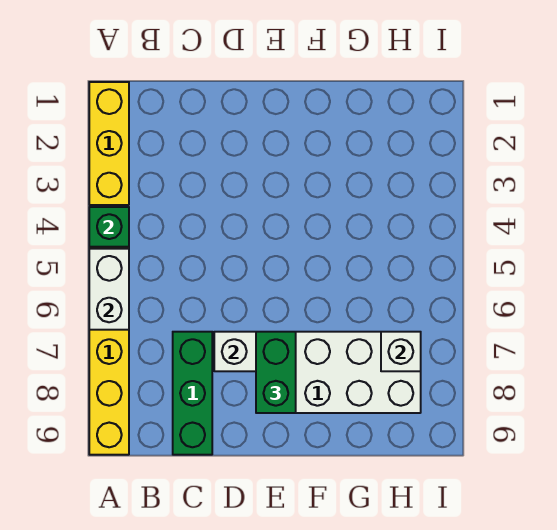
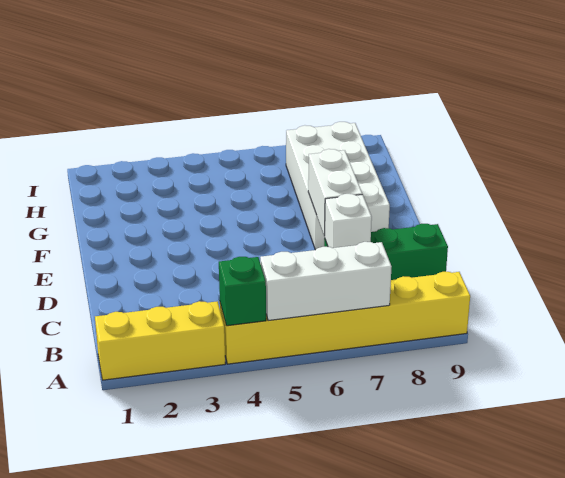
white 1x2 brick [89,249,129,330] -> white 1x3 brick [260,242,392,321]
green 1x2 brick [256,332,296,413] -> none
white 1x1 brick [381,332,421,371] -> white 1x1 brick moved to [325,194,372,248]

